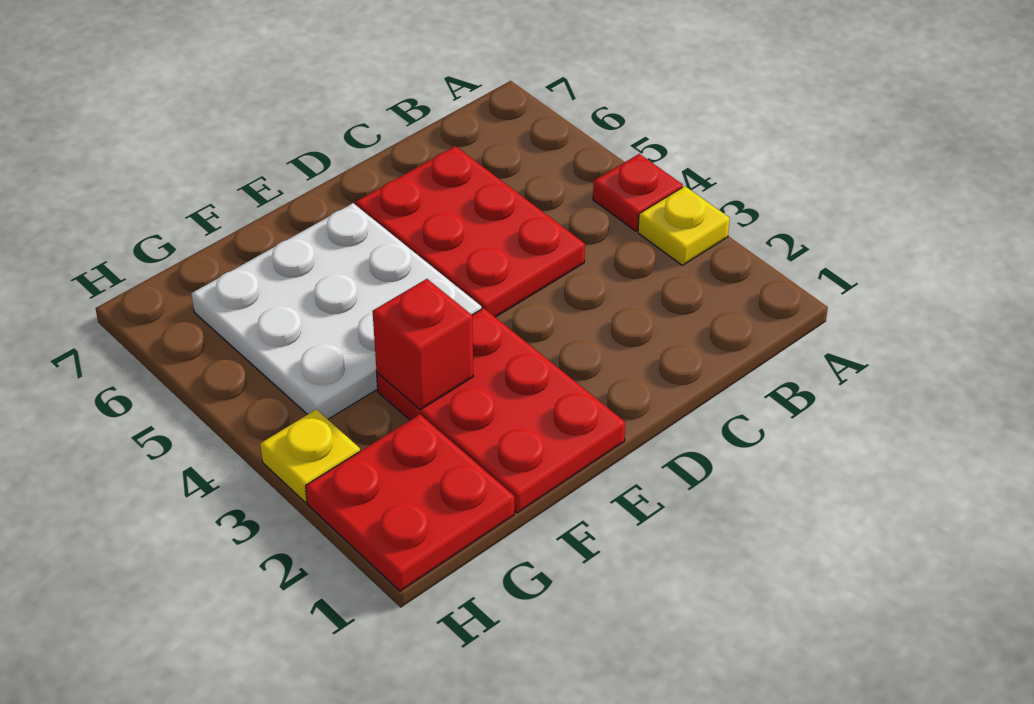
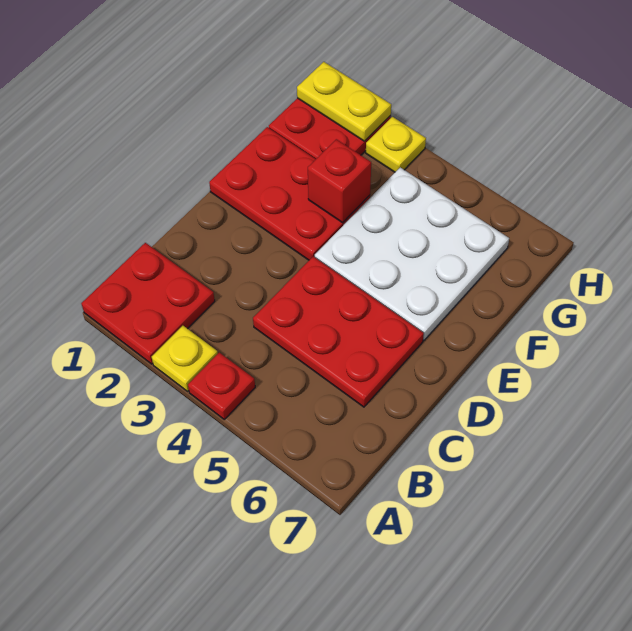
none -> red 2x2 plate [81,243,215,364]
none -> yellow 1x2 plate [297,62,391,141]

